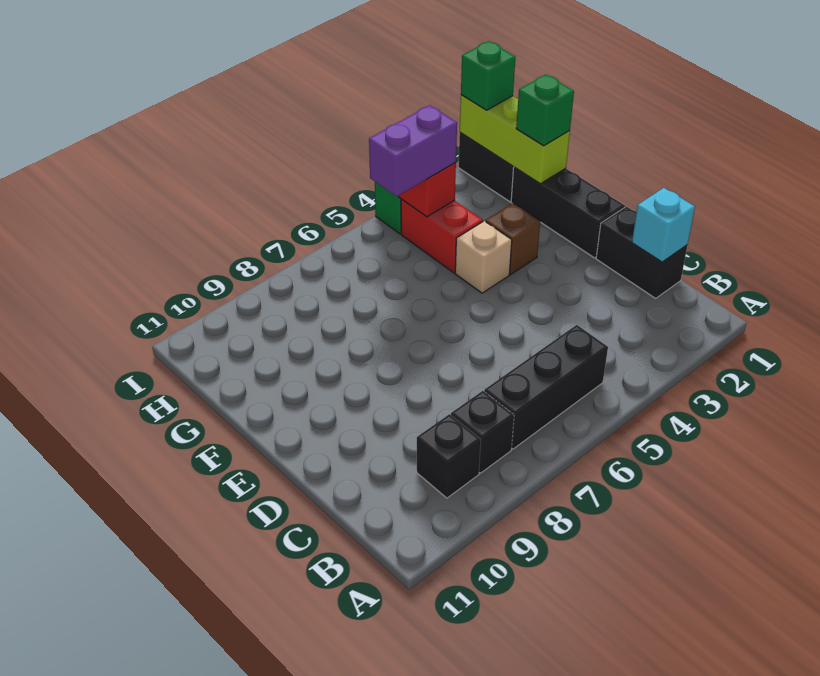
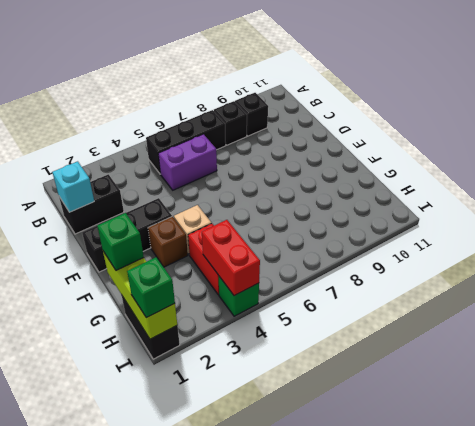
black 1x2 brick [596,207,688,298] -> black 1x2 brick turned to [59,174,124,234]
black 1x3 brick [511,167,625,258] -> black 1x3 brick turned to [82,198,172,272]
purple 1x2 brick [369,105,457,196] -> purple 1x2 brick moved to [158,134,217,190]

